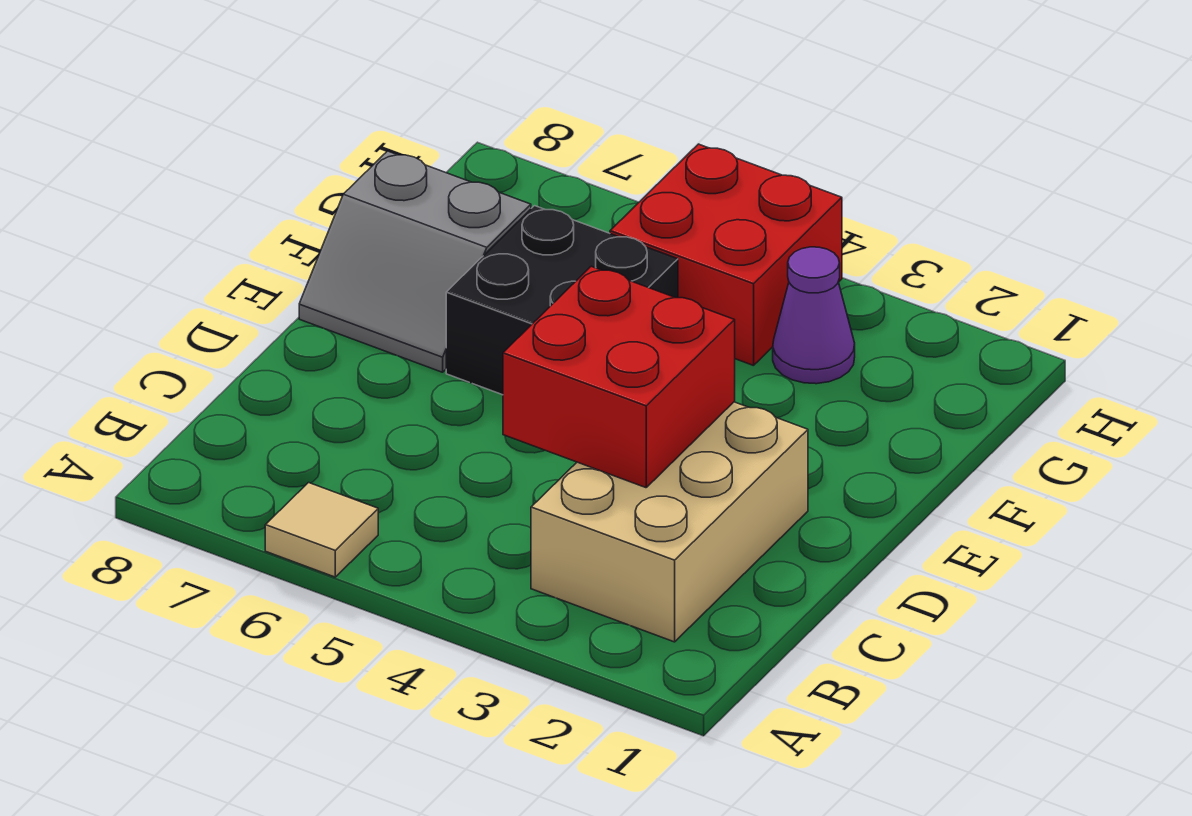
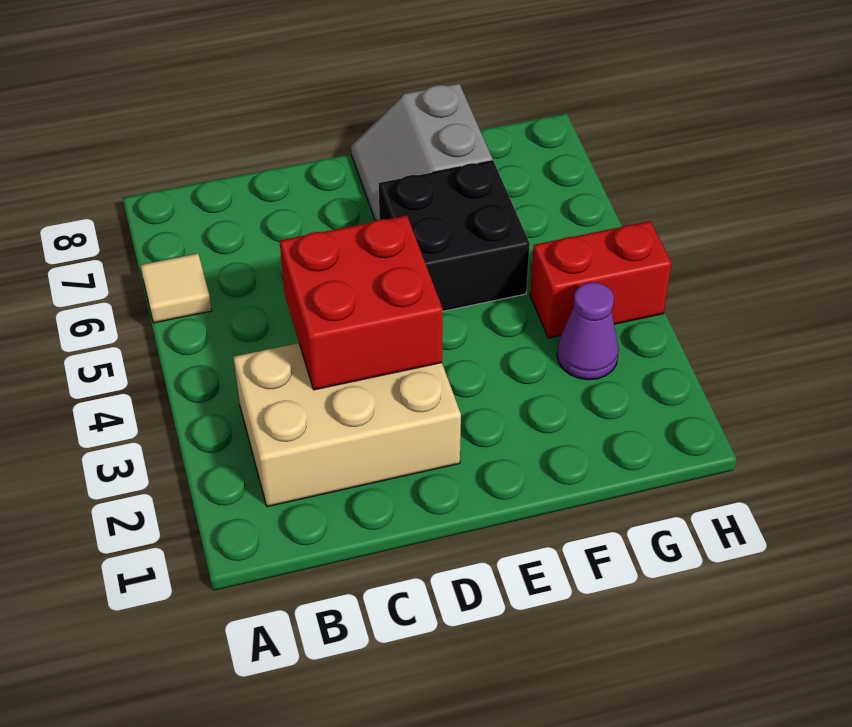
red 2x2 brick [610,144,842,366] -> red 1x2 brick [530,221,672,338]

